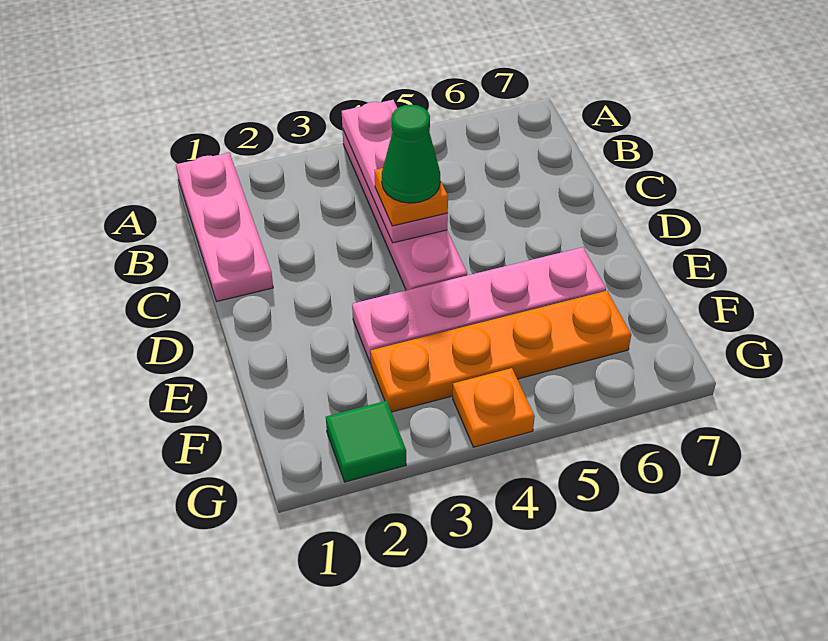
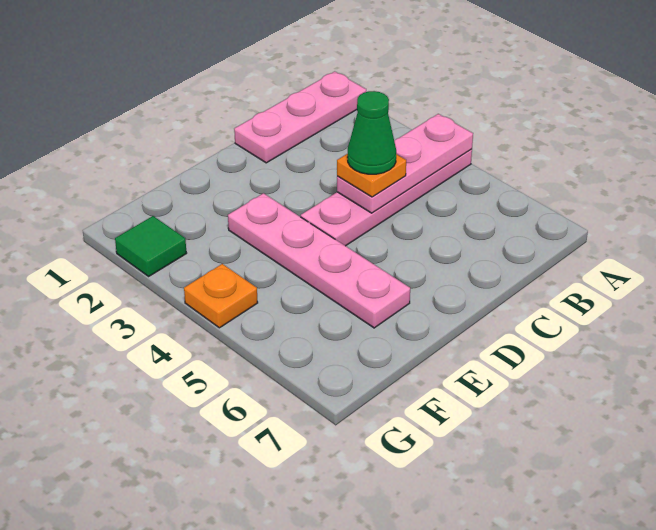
orange 1x4 plate [371,291,631,412] -> none

